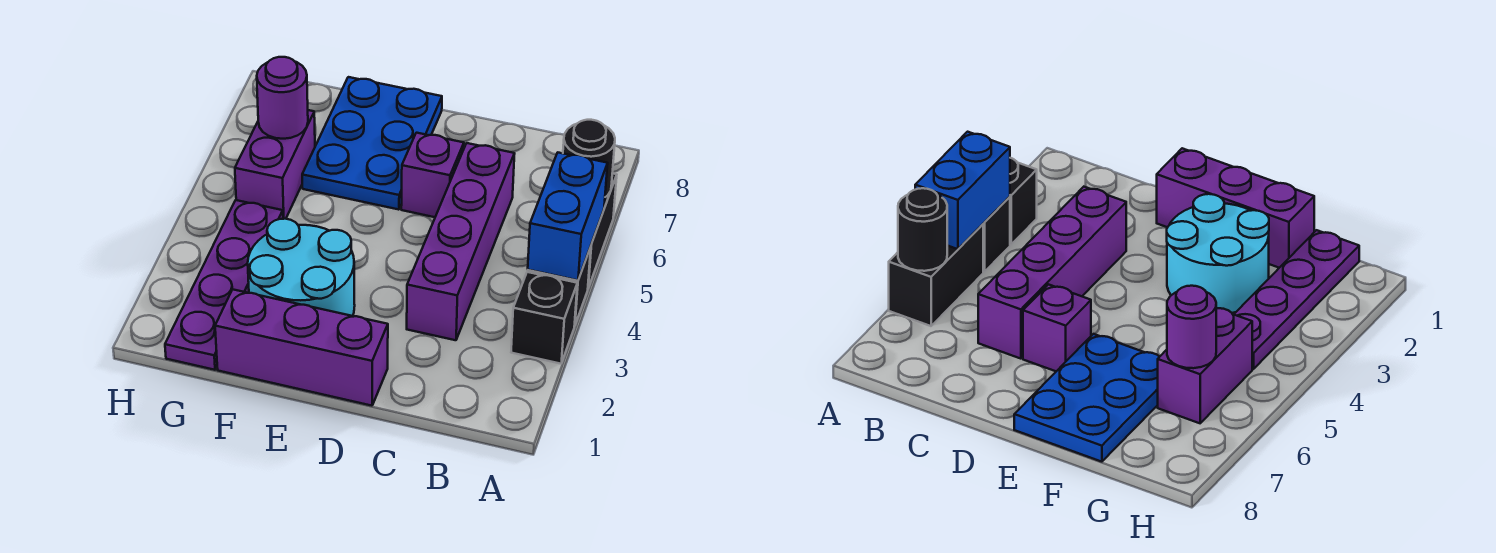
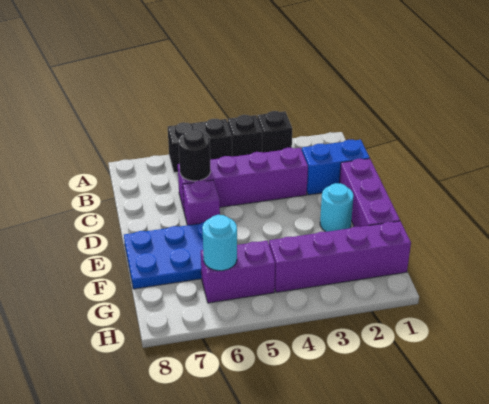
blue 1x2 brick [528,153,608,280] -> blue 1x2 brick moved to [302,140,370,195]
black 1x1 round brick [563,120,615,197] -> black 1x1 round brick moved to [178,129,211,181]
cyan 2x2 round brick [248,219,355,316] -> cyan 1x1 round brick [320,183,353,232]
purple 1x4 plate [165,200,283,370] -> purple 1x4 brick [269,221,411,292]
purple 1x1 round brick [257,57,308,139] -> cyan 1x1 round brick [202,215,237,271]

